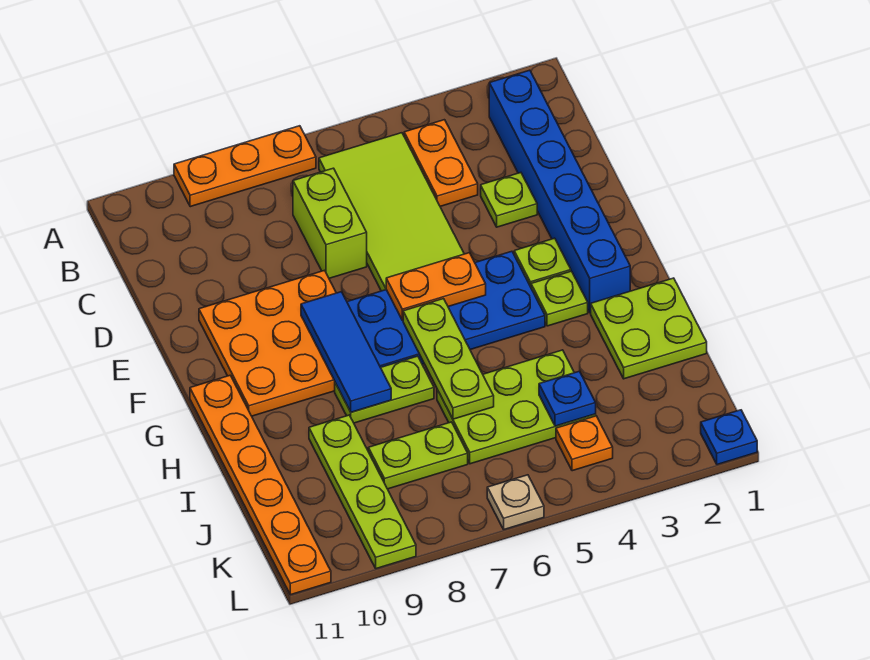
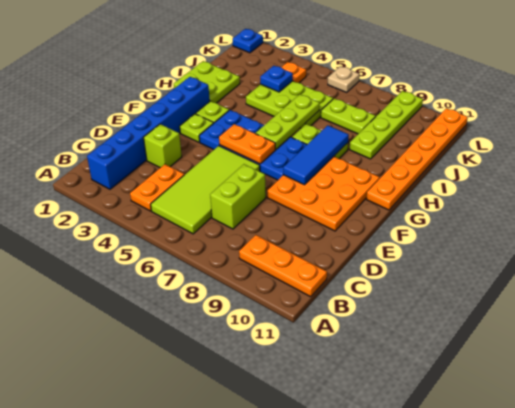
orange 1x3 plate [174,126,316,207] -> orange 1x3 plate moved to [239,235,327,297]
lime 1x1 plate [481,173,537,227] -> lime 1x1 brick [144,124,182,168]

